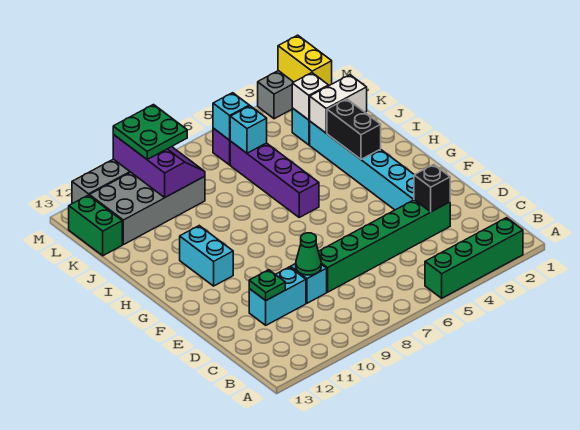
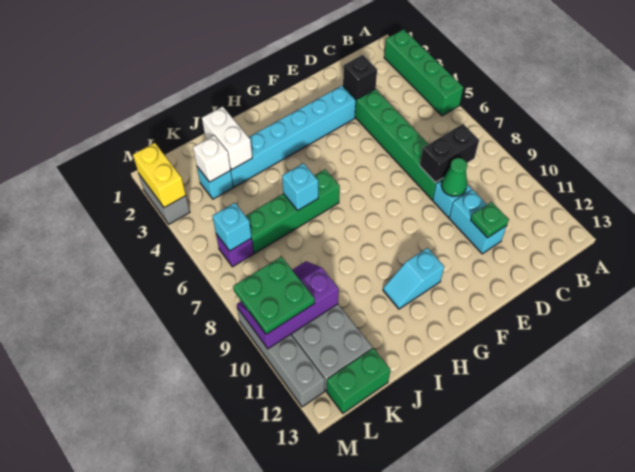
cyan 1x2 brick [180,226,233,286] -> cyan 1x2 slope [383,248,444,309]
black 1x2 brick [327,99,381,159] -> black 1x2 brick moved to [420,124,479,183]
purple 1x4 brick [230,141,319,217] -> green 1x4 brick [246,169,340,253]
cyan 1x1 brick [230,106,267,153] -> cyan 1x1 brick moved to [282,163,318,211]
yellow 1x2 brick [278,35,332,86] -> yellow 1x2 brick turned to [133,143,186,208]

